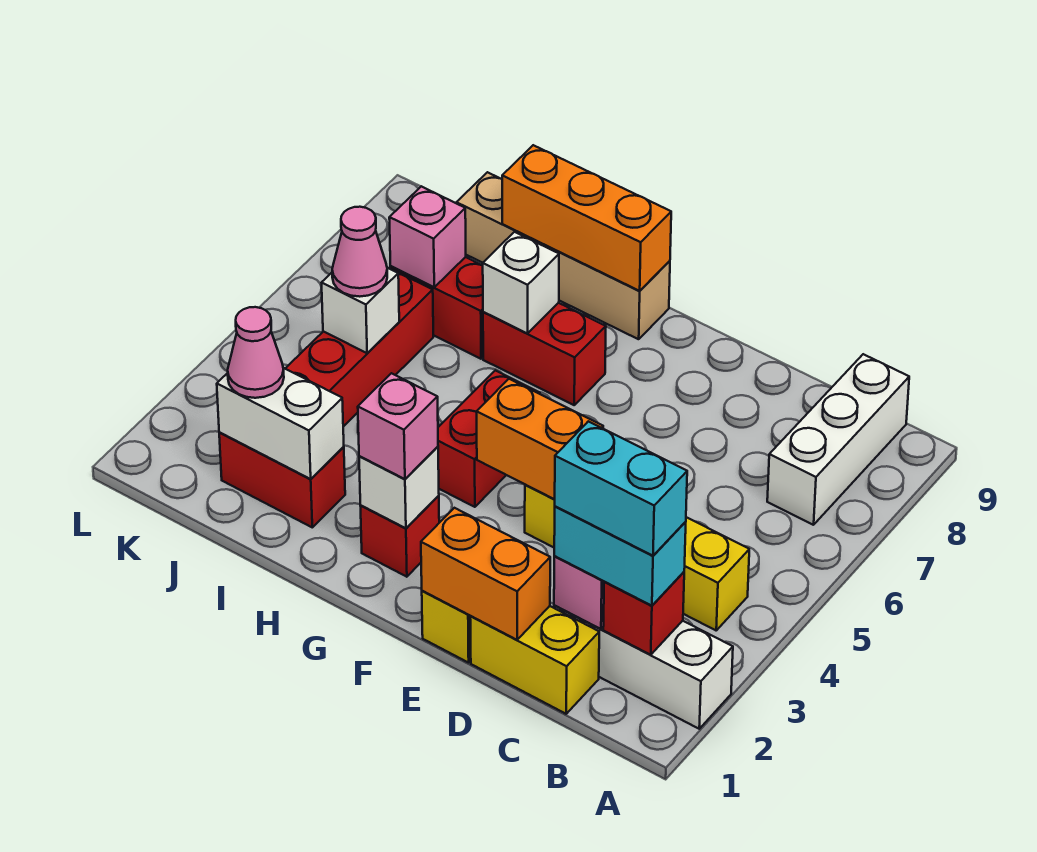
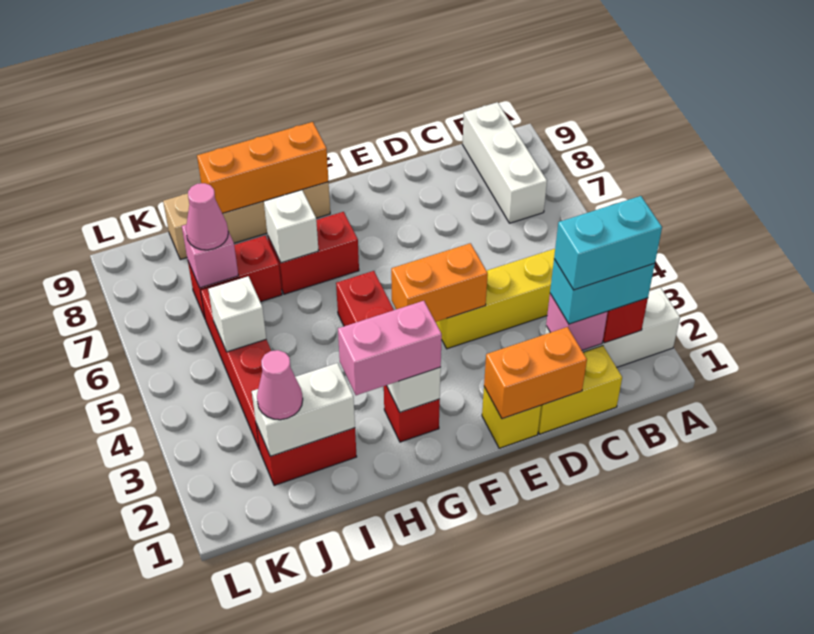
pink 1x1 brick [358,373,438,479] -> pink 1x2 brick [338,301,442,395]
pink 1x1 cone [332,207,387,297] -> pink 1x1 cone moved to [186,183,228,250]

